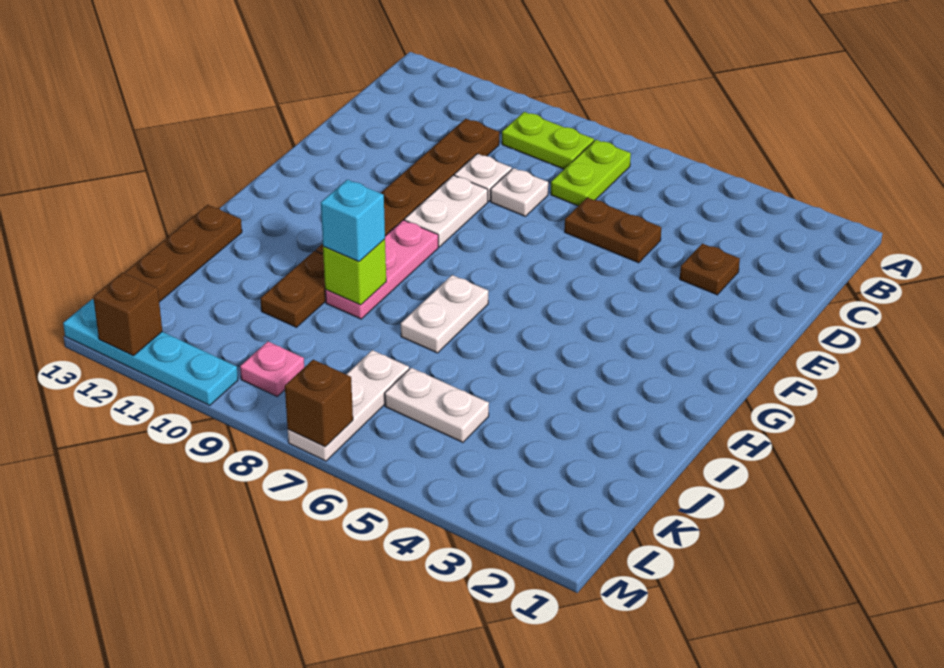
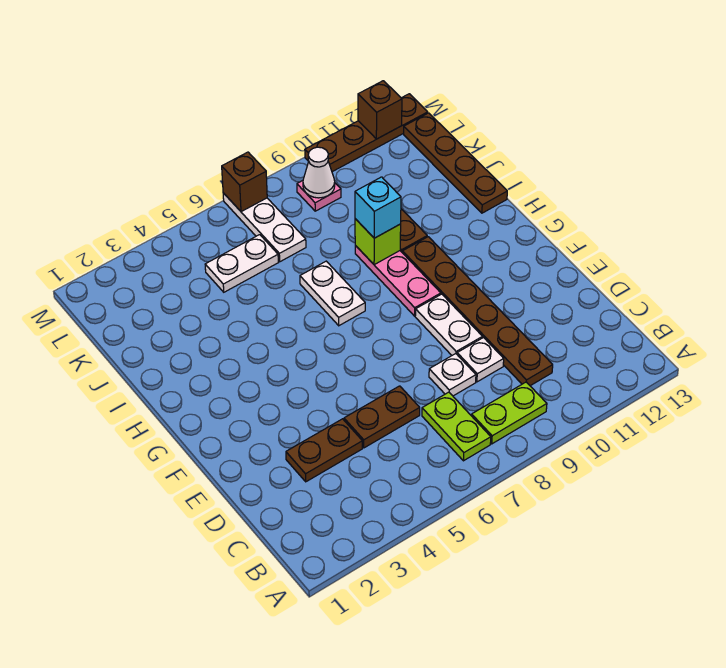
brown 1x1 plate [680,244,740,295] -> brown 1x2 plate [286,419,362,482]
none -> white 1x1 cone [303,147,335,198]
cyan 1x4 plate [63,299,238,405] -> brown 1x4 plate [305,94,428,172]

